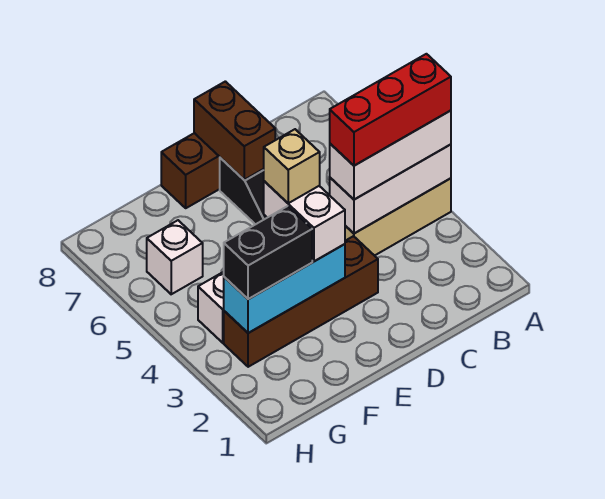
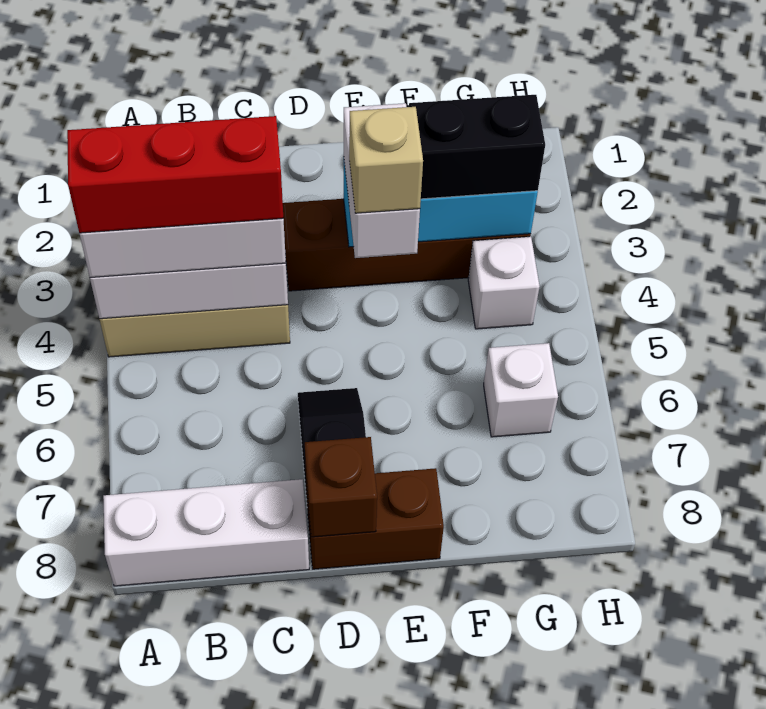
none -> white 1x3 brick [103,479,309,586]
brown 1x2 brick [194,81,275,180] -> brown 1x1 brick [305,437,377,537]

